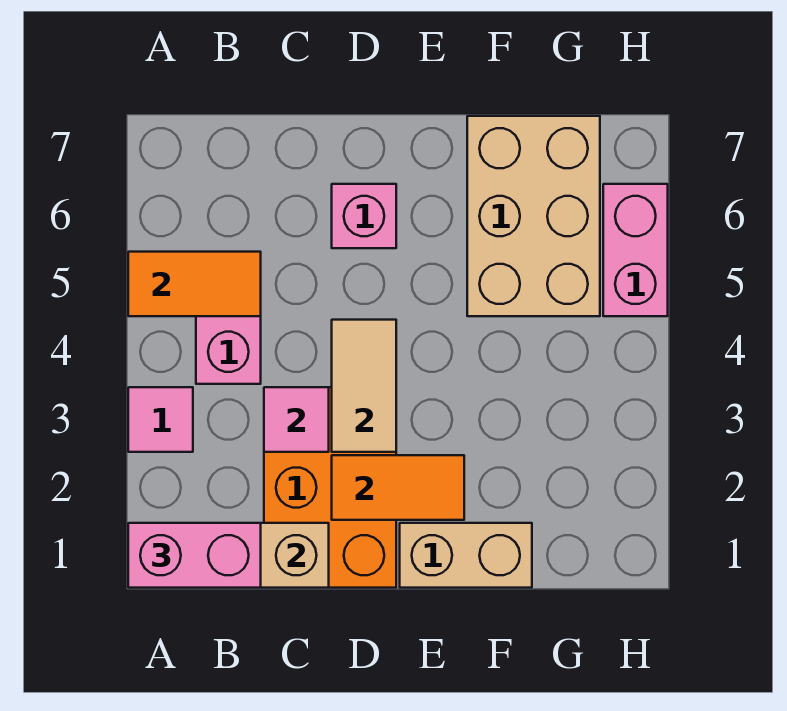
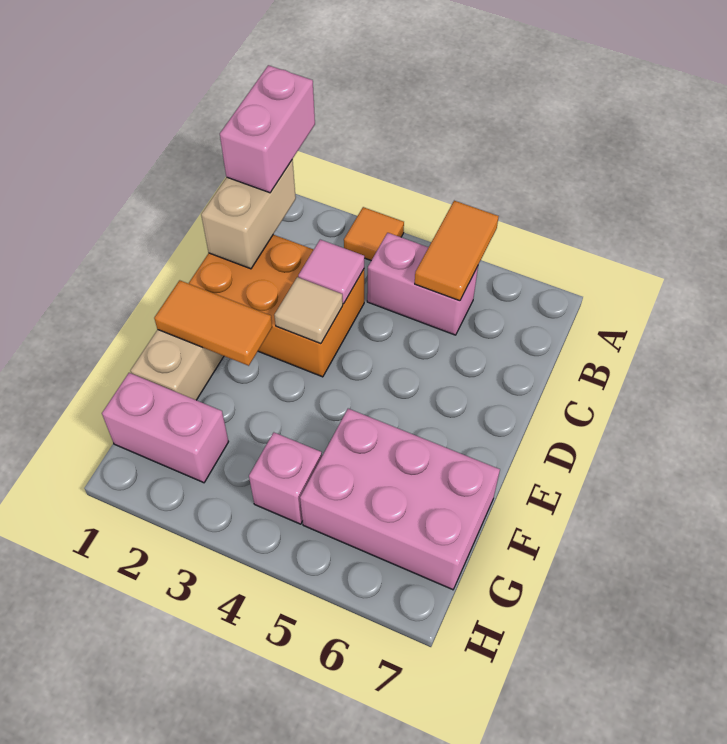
pink 1x1 tile [128,387,193,452] -> orange 1x1 tile [344,207,404,260]
orange 1x2 tile [332,455,464,520] -> orange 1x2 tile turned to [154,280,272,366]
tan 1x2 tile [332,320,396,452] -> tan 1x1 tile [274,277,343,344]
pink 1x1 brick [332,184,396,248] -> pink 1x1 brick moved to [249,433,322,524]
tan 2x3 brick [467,116,600,316] -> pink 2x3 brick [300,409,500,590]
pink 1x2 brick [603,184,668,316] -> pink 1x2 brick moved to [102,373,229,483]

